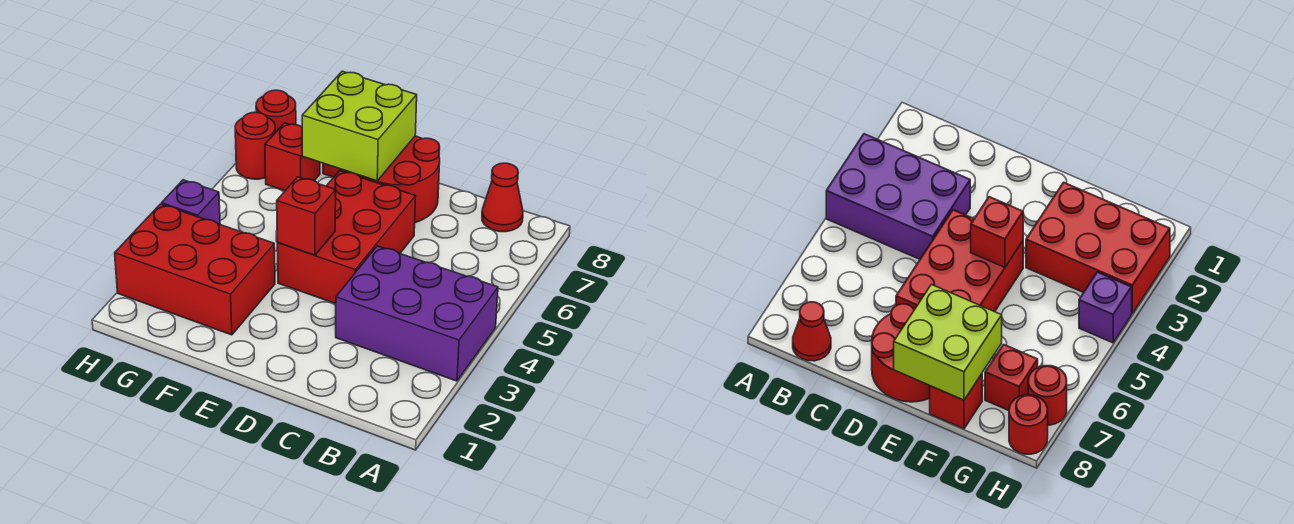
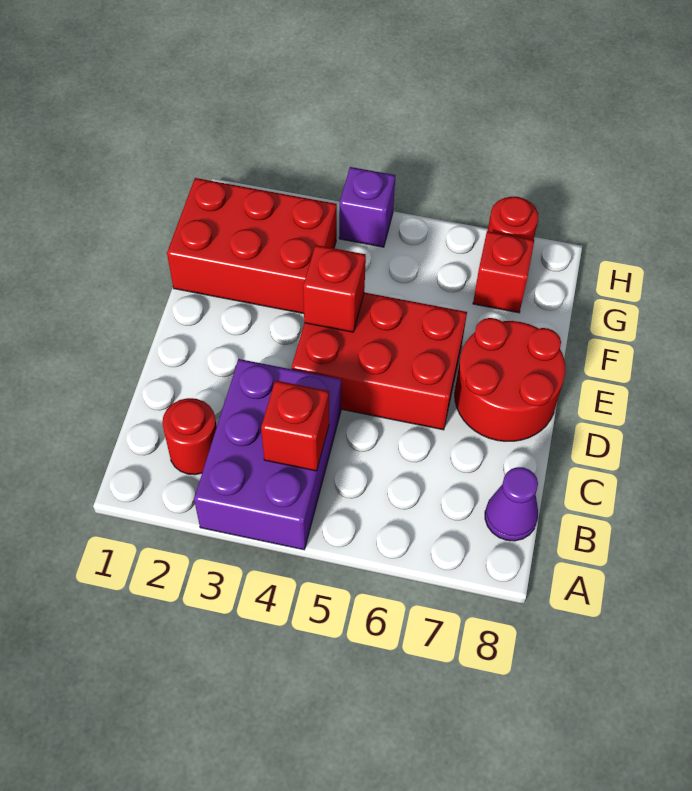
red 1x1 cone [482,163,523,232] -> purple 1x1 cone [485,467,538,541]
lime 2x2 brick [302,71,417,181] -> none
red 2x3 brick [115,204,275,335] -> red 2x3 brick turned to [167,178,337,314]
red 1x1 brick [930,374,982,429] -> red 1x1 brick moved to [261,380,329,471]
red 1x1 round brick [256,90,296,132] -> red 1x1 round brick moved to [162,398,217,475]

